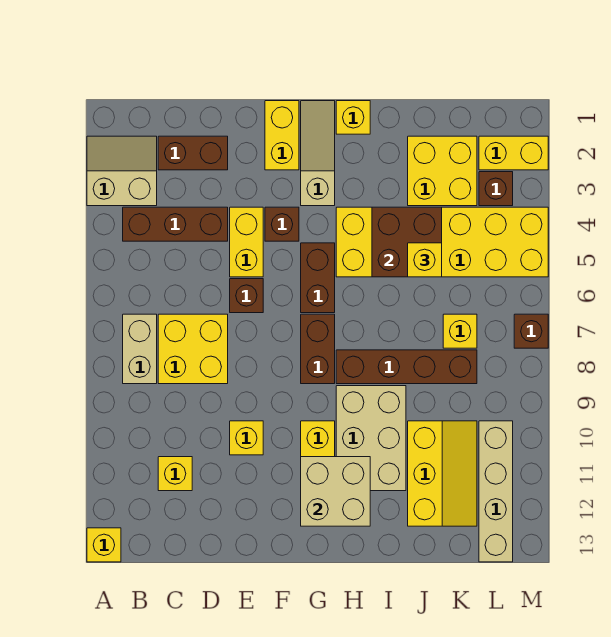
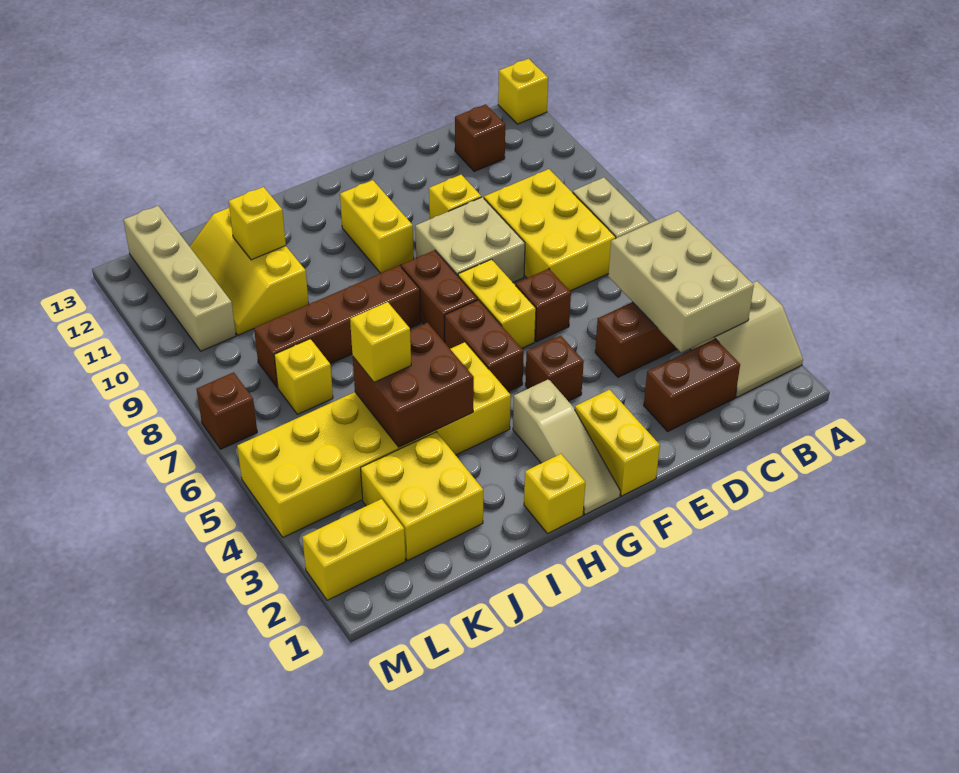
yellow 2x2 brick [158,314,228,384] -> yellow 2x3 brick [484,169,616,291]
yellow 1x1 brick [158,457,192,491] -> yellow 1x1 brick moved to [229,187,286,260]
yellow 1x2 brick [230,207,263,277] -> yellow 1x2 brick moved to [458,259,536,348]
tan 2x2 brick [301,457,370,526] -> tan 2x2 brick moved to [415,197,525,282]
tan 2x3 brick [336,386,406,491] -> tan 2x3 brick moved to [608,211,754,353]
brown 1x1 brick [479,172,513,206] -> brown 1x1 brick moved to [455,104,505,171]

